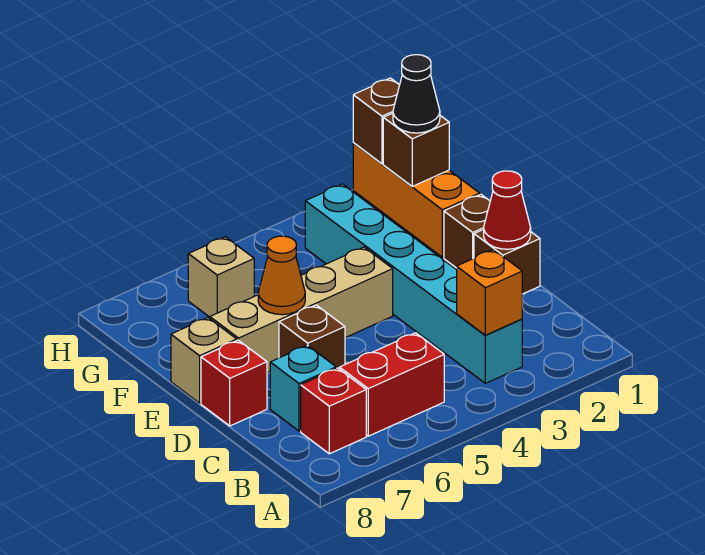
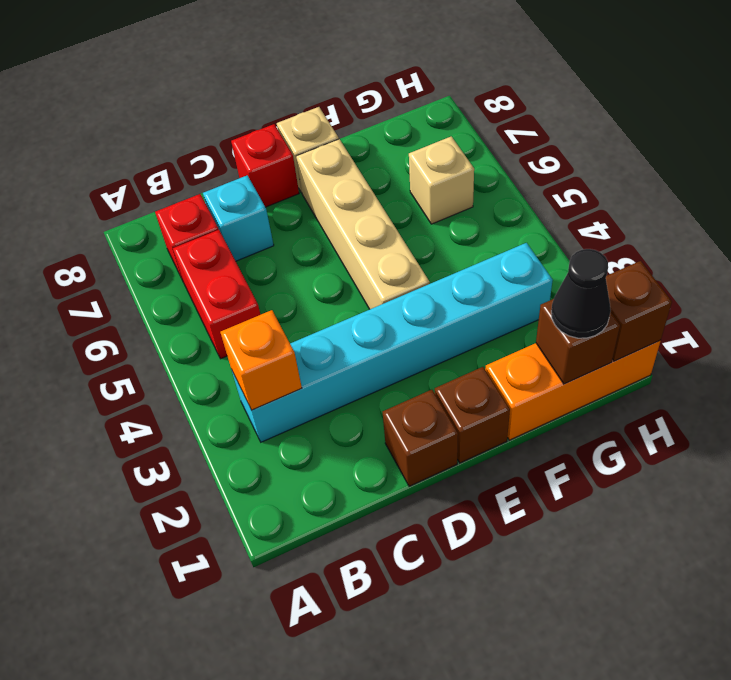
red 1x1 cone [484,171,531,249] -> none
brown 1x1 brick [279,305,345,369] -> none
orange 1x1 cone [258,236,305,315] -> none

